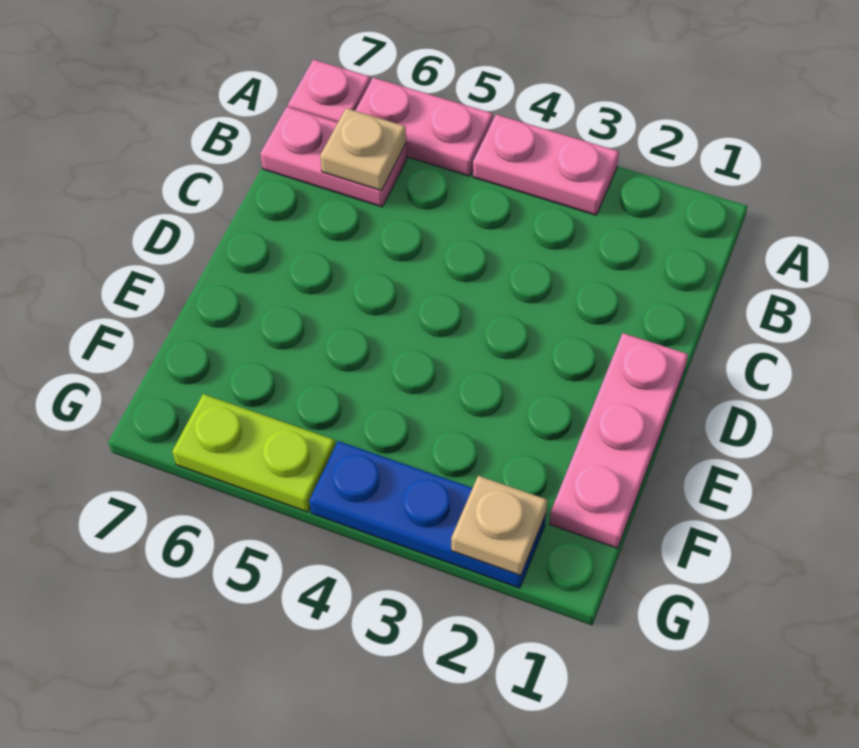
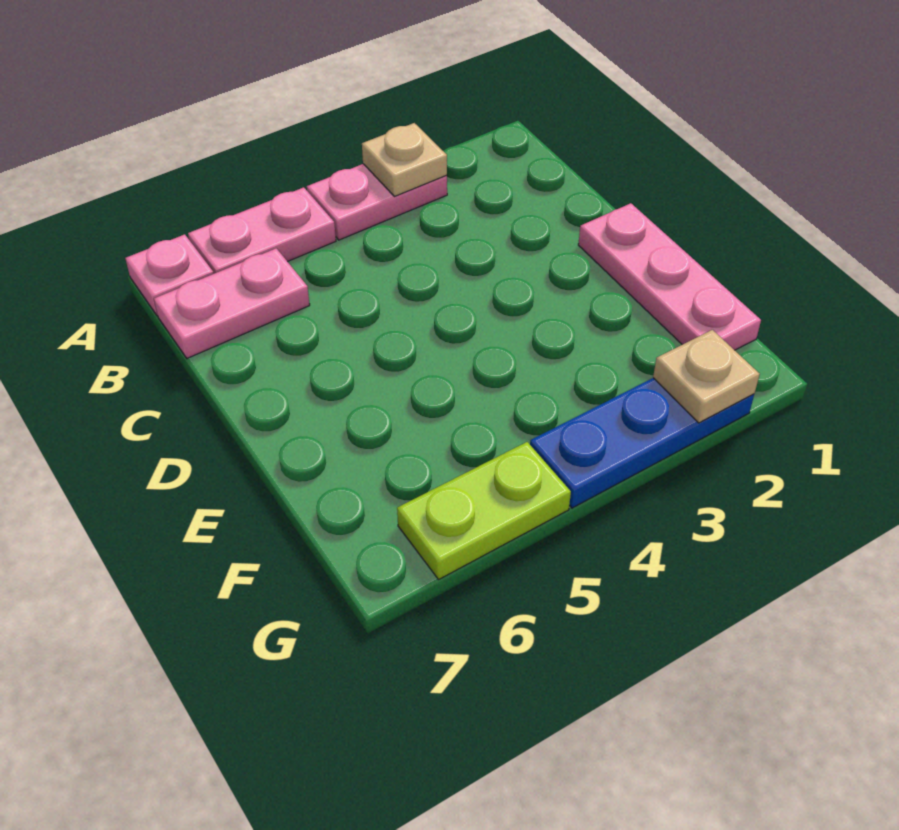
tan 1x1 plate [320,108,406,191] -> tan 1x1 plate moved to [362,123,447,197]

